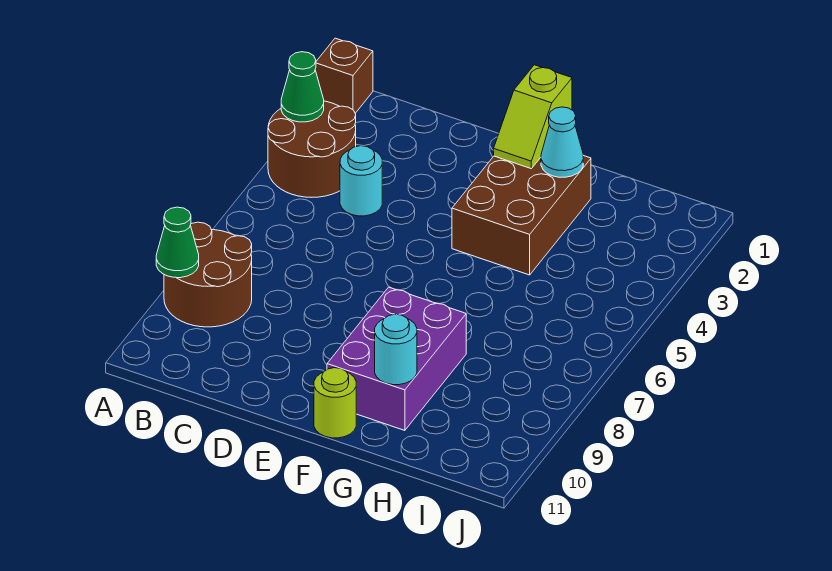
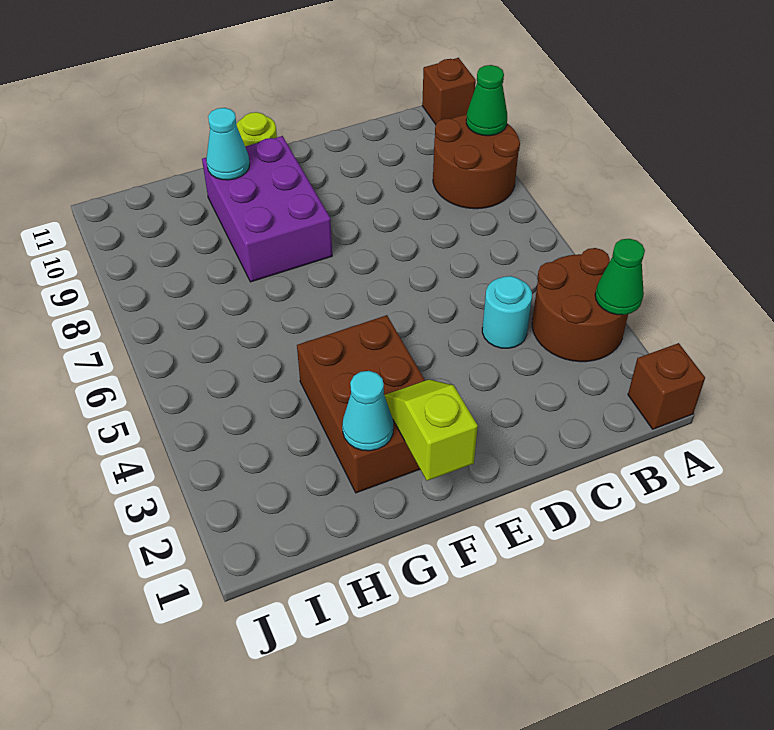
none -> brown 1x1 brick [422,58,476,124]
cyan 1x1 round brick [375,314,417,385] -> cyan 1x1 cone [206,108,250,180]

